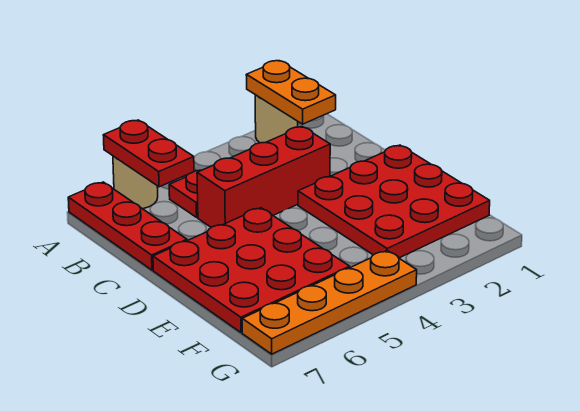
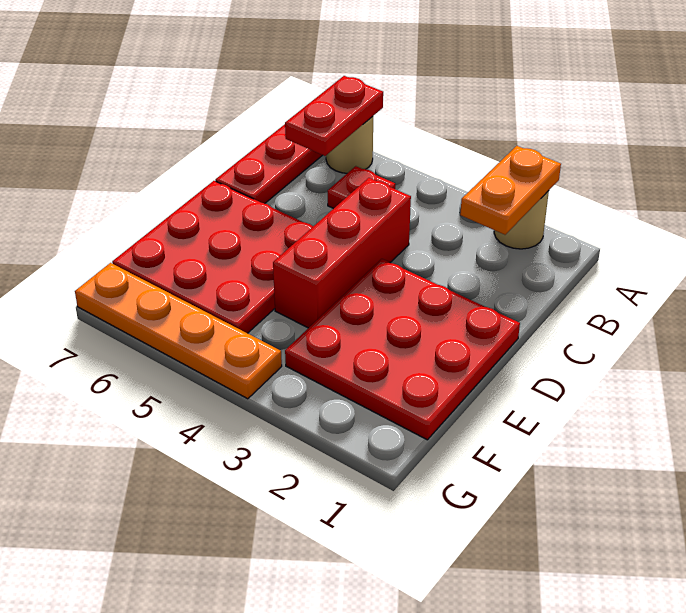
red 1x3 brick [197,127,330,227] -> red 1x3 brick turned to [273,178,411,328]

